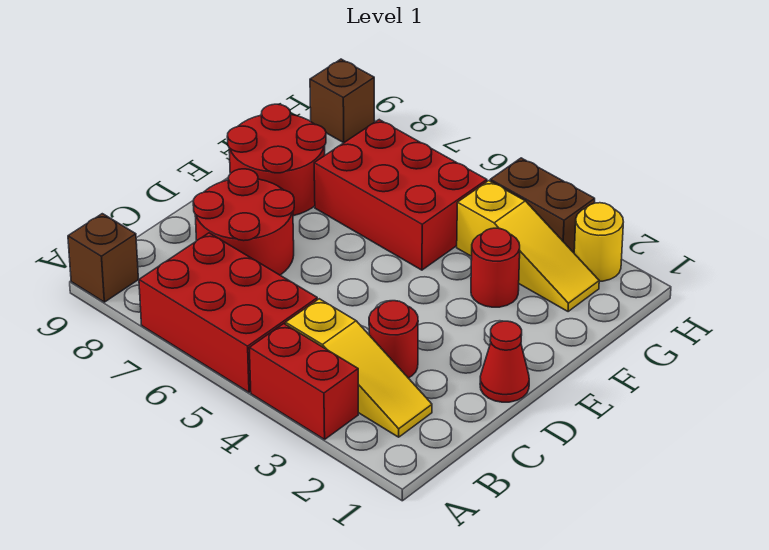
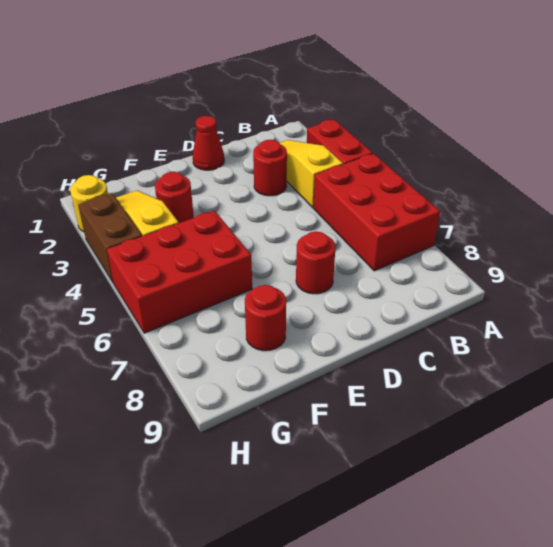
brown 1x1 brick [68,214,138,302] -> none
red 2x2 round brick [193,169,294,275] -> red 1x1 round brick [296,231,336,294]
red 2x2 round brick [227,104,326,216] -> red 1x1 round brick [245,285,286,351]
red 2x3 brick [314,120,487,270] -> red 2x3 brick turned to [107,211,252,333]
brown 1x1 brick [310,59,375,143] -> none

